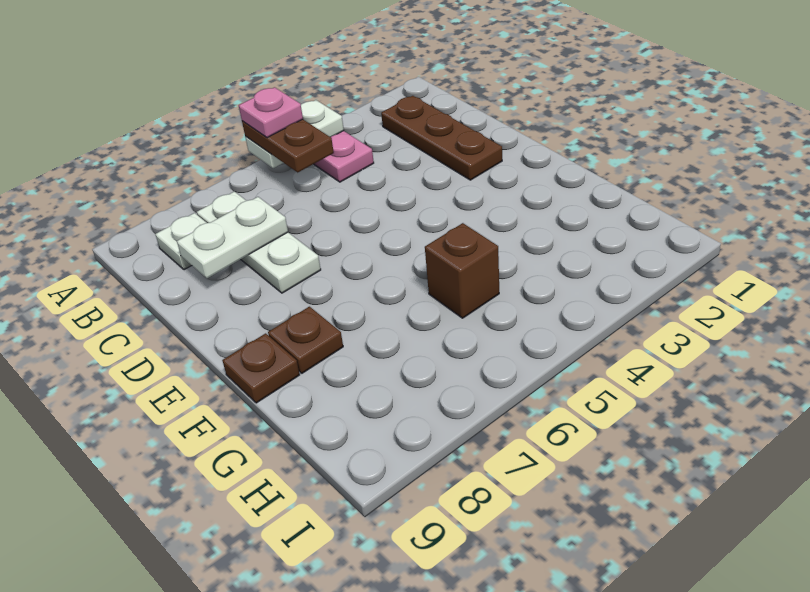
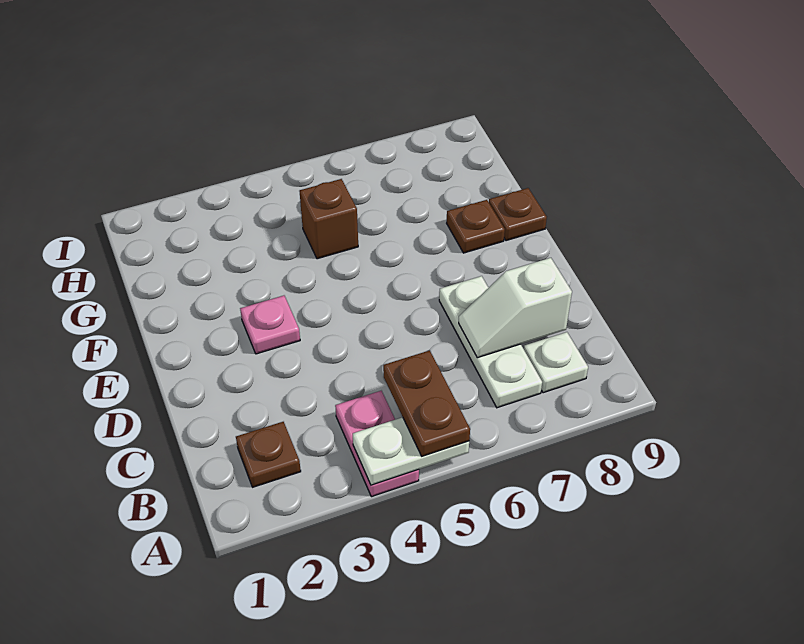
pink 1x1 plate [239,87,303,138] -> pink 1x1 plate moved to [240,296,300,354]
brown 1x3 plate [381,96,502,180] -> brown 1x1 plate [236,422,301,487]
white 1x2 plate [177,197,288,278] -> white 1x2 slope [459,258,572,358]

